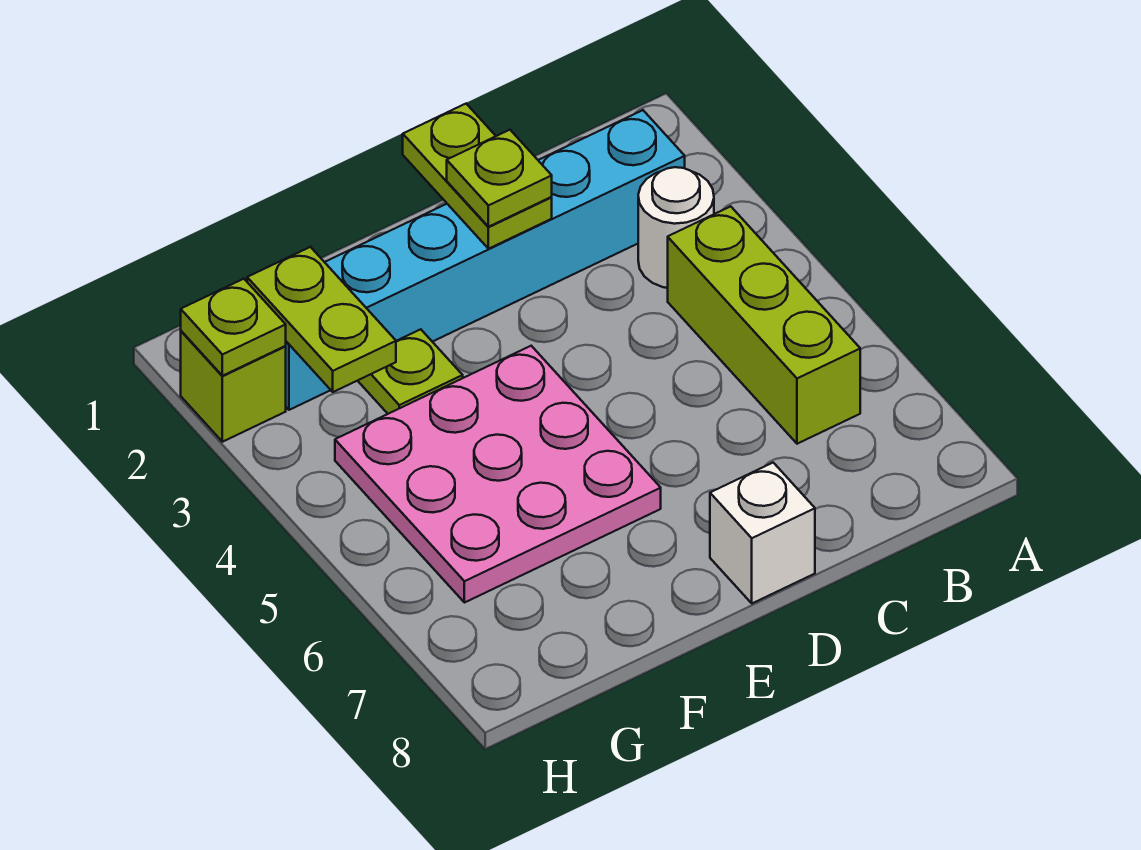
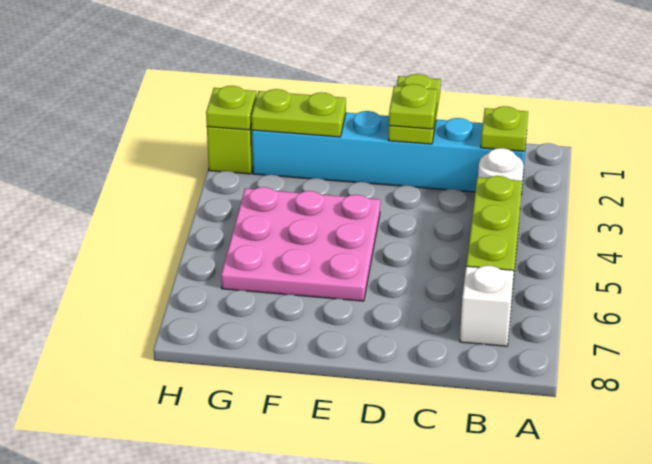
white 1x1 brick [710,463,815,603] -> white 1x1 brick moved to [460,265,514,346]
lime 1x1 plate [358,329,463,414] -> lime 1x1 plate moved to [481,106,528,151]
lime 1x2 plate [247,247,396,392] -> lime 1x2 plate turned to [251,89,346,137]

